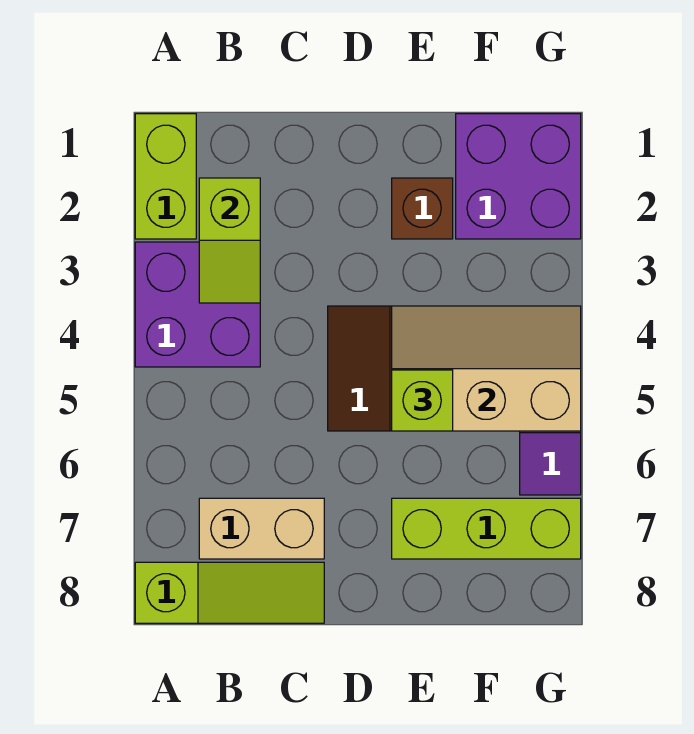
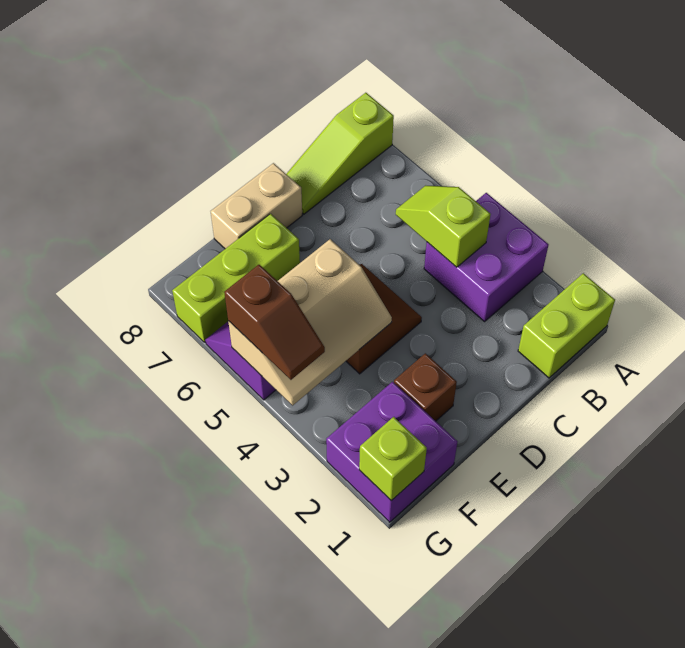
lime 1x2 brick [135,114,196,239] -> lime 1x2 brick turned to [518,273,615,378]
lime 1x2 slope [199,178,260,303] -> lime 1x2 slope moved to [396,185,491,267]
tan 1x2 brick [199,498,324,559] -> tan 1x2 brick moved to [211,163,302,249]
lime 1x1 brick [392,370,453,431] -> lime 1x1 brick moved to [359,417,427,501]
none -> brown 1x2 slope [224,265,325,380]

